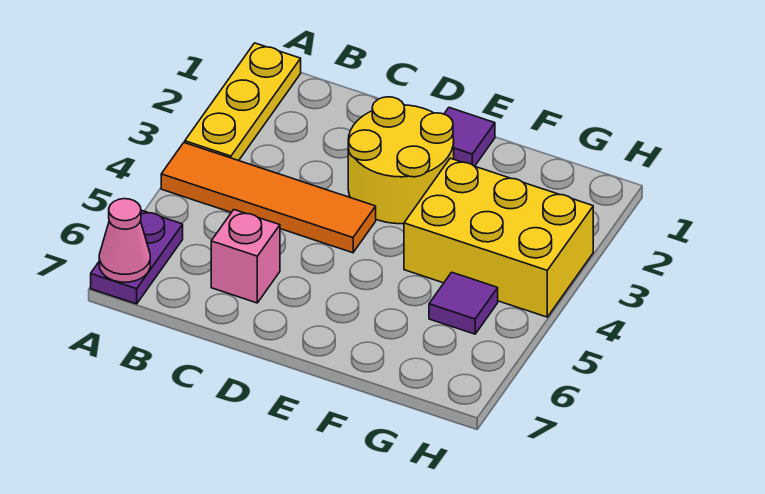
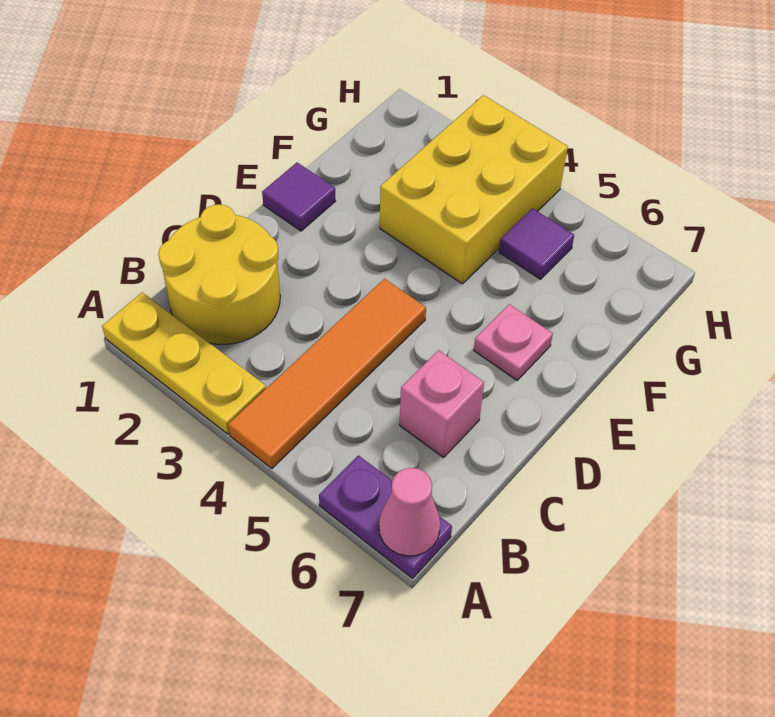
yellow 2x2 round brick [348,97,454,224] -> yellow 2x2 round brick moved to [158,205,280,344]
none -> pink 1x1 plate [474,304,553,380]

